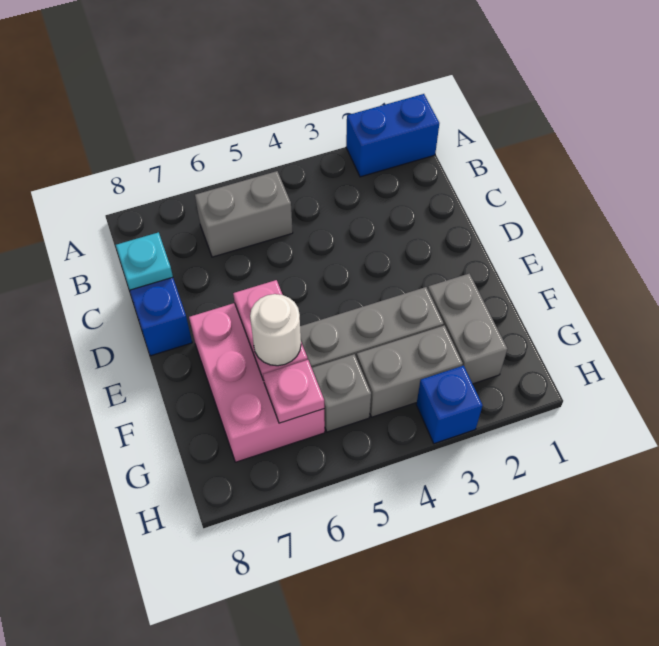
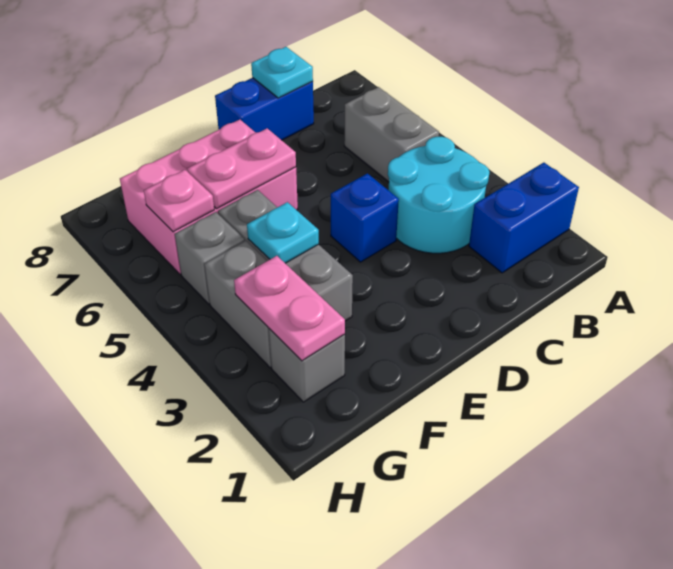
blue 1x2 brick [346,94,439,177] -> blue 1x2 brick turned to [469,163,579,273]
none -> cyan 2x2 round brick [388,137,490,253]
grey 1x2 brick [428,274,507,384] -> grey 1x1 brick [269,329,345,402]
none -> cyan 1x1 plate [247,202,319,263]
white 1x1 round brick [250,294,301,366] -> none
none -> pink 1x2 plate [234,256,345,361]
blue 1x1 brick [416,366,483,444] -> blue 1x1 brick moved to [331,173,399,262]

